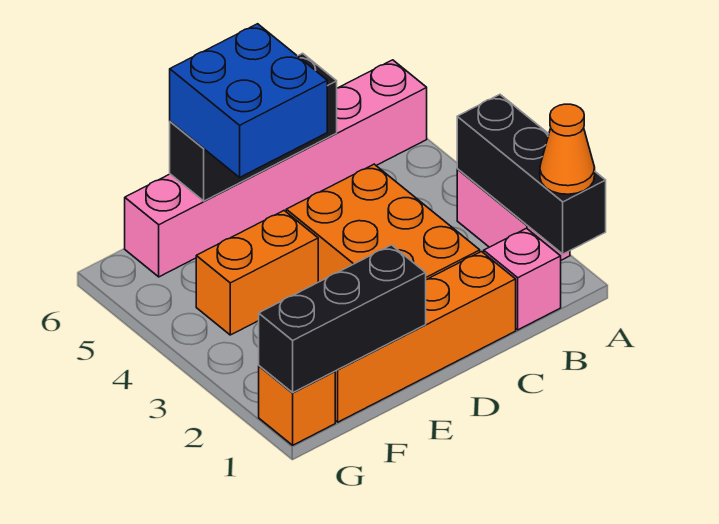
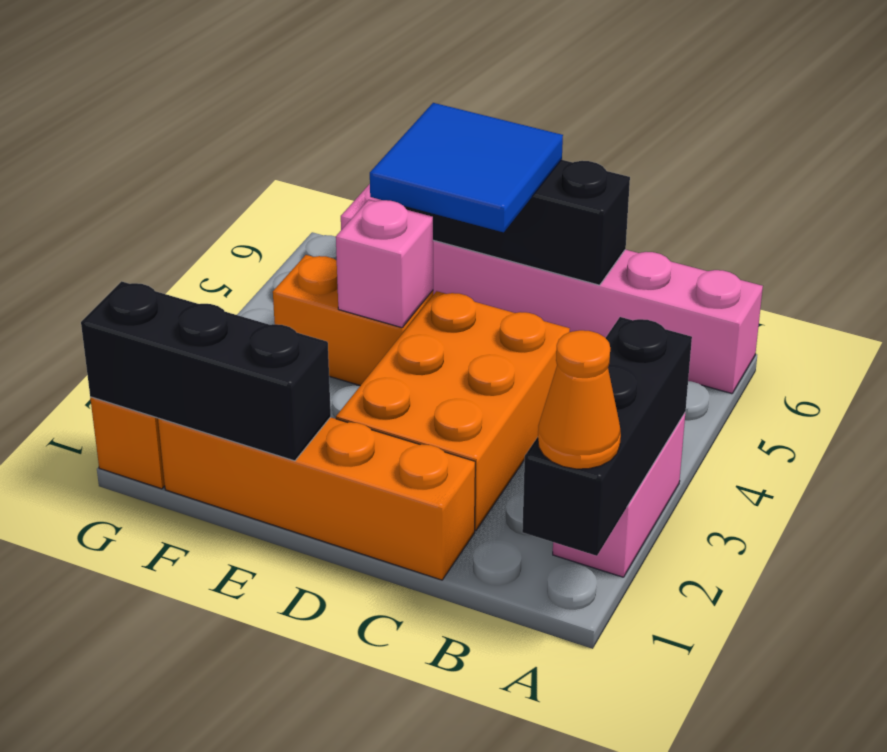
pink 1x1 brick [484,228,561,330] -> pink 1x1 brick moved to [336,200,433,328]
blue 2x2 brick [170,24,327,177] -> blue 2x2 tile [370,103,563,232]

